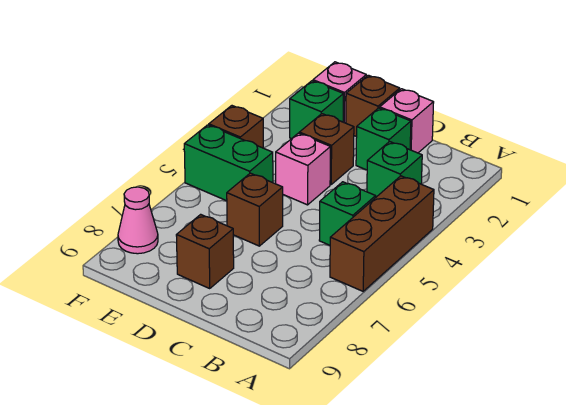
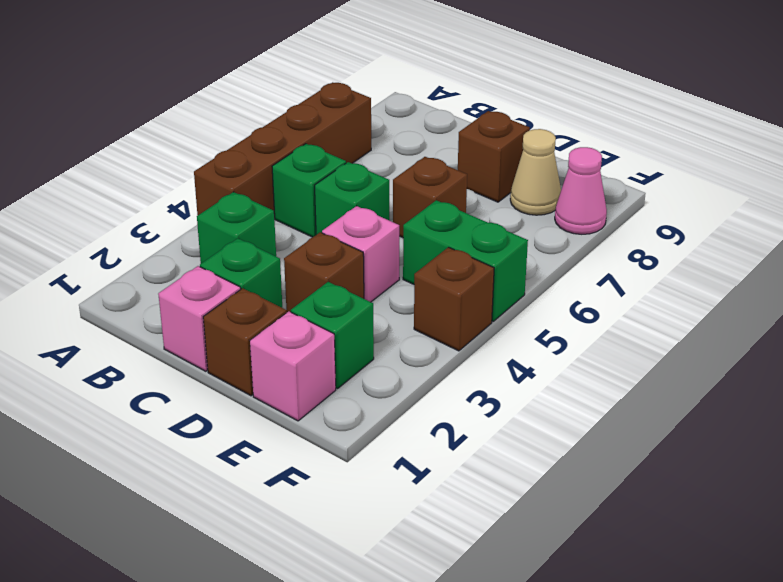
brown 1x3 brick [330,176,434,291] -> brown 1x4 brick [194,82,371,217]
none -> green 1x1 brick [315,162,389,235]
none -> tan 1x1 cone [510,129,561,215]

